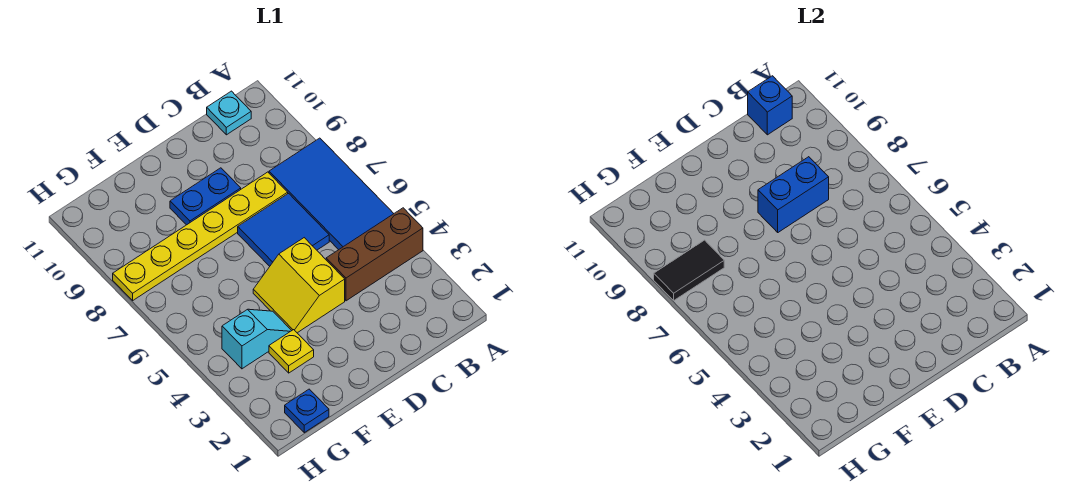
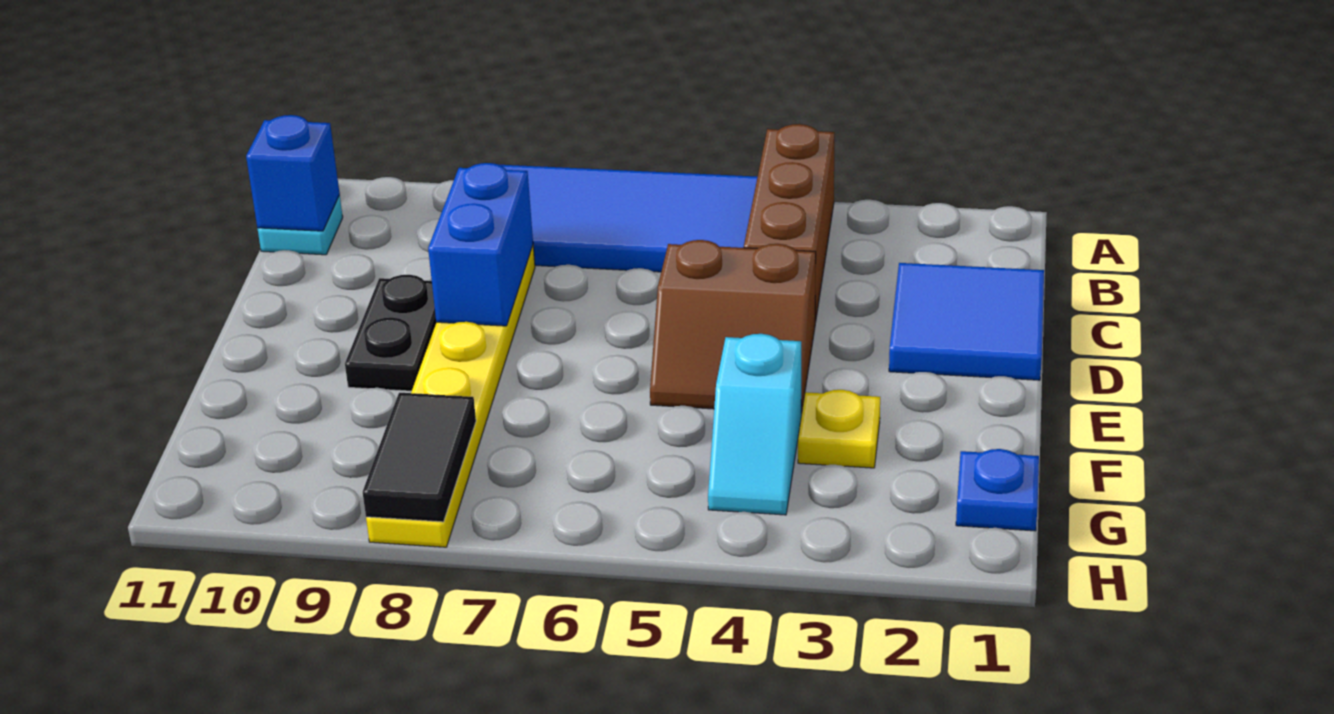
blue 2x2 tile [238,193,329,266] -> blue 2x2 tile moved to [889,263,1044,380]
yellow 2x2 slope [253,238,345,333] -> brown 2x2 slope [650,240,816,414]
blue 1x2 plate [170,168,241,225] -> black 1x2 plate [345,275,436,391]
cyan 1x2 slope [222,309,292,369] -> cyan 1x2 slope turned to [708,334,801,515]

